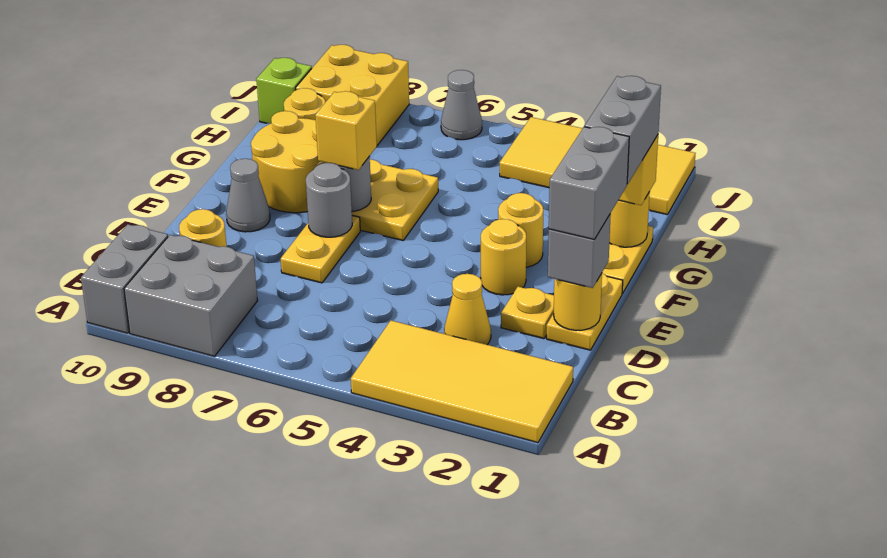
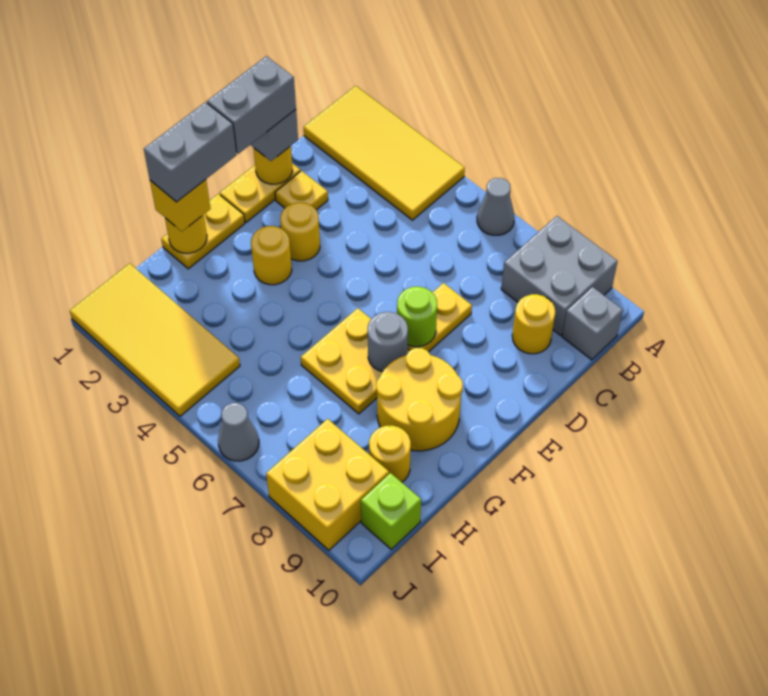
grey 1x2 brick [81,224,168,333] -> grey 1x1 brick [562,287,623,360]
yellow 1x1 cone [444,274,491,345] -> none
grey 1x1 round brick [306,163,352,237] -> lime 1x1 round brick [397,287,437,347]
grey 1x1 cone [226,159,270,232] -> grey 1x1 cone moved to [477,178,515,235]
yellow 1x1 brick [315,91,377,170] -> none

